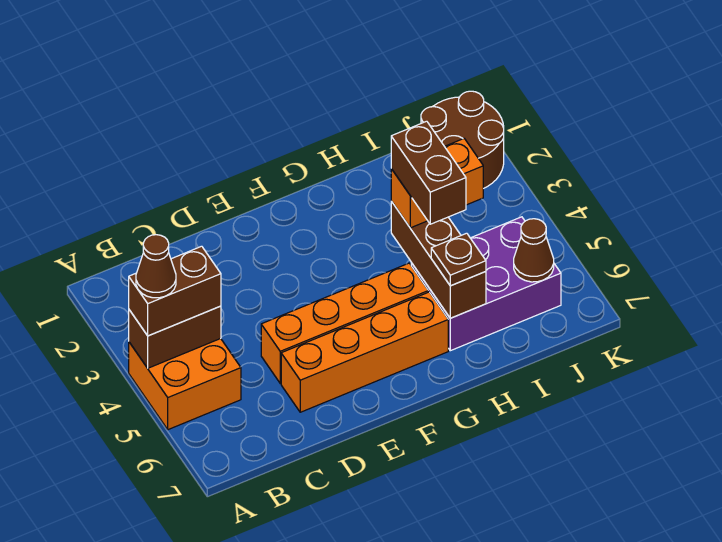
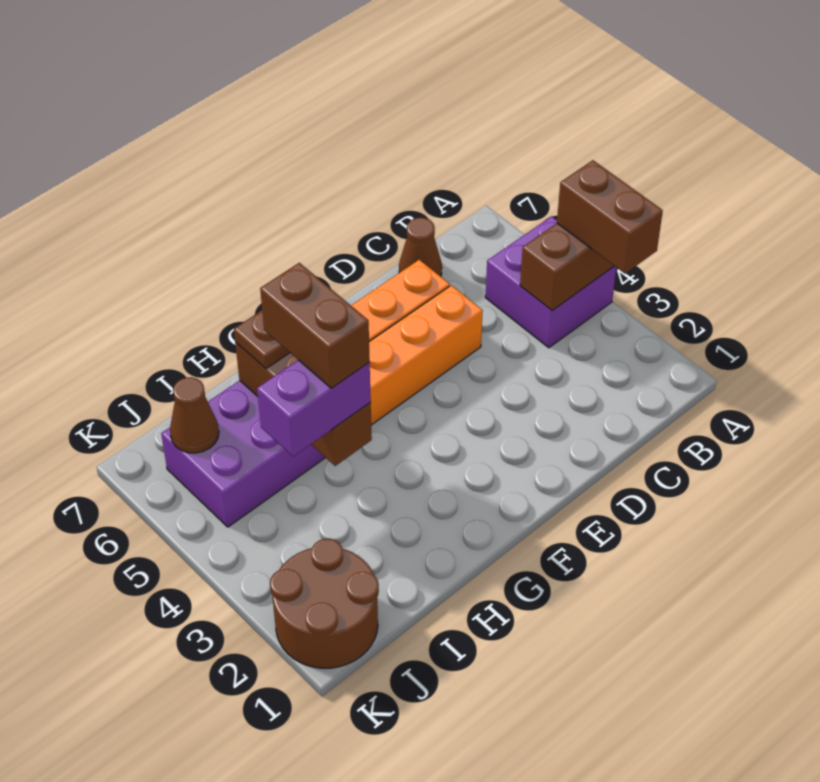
orange 2x2 brick [129,339,241,430] -> purple 2x2 brick [485,216,616,348]
brown 1x2 brick [129,246,221,336] -> brown 1x2 brick turned to [557,160,663,274]
brown 1x1 cone [136,235,176,298] -> brown 1x1 cone moved to [399,218,442,276]
orange 1x2 brick [391,139,483,228] -> purple 1x2 brick [257,360,371,456]

